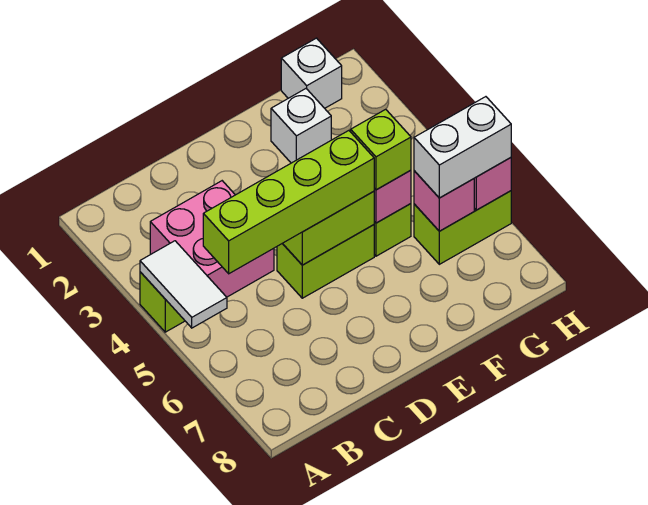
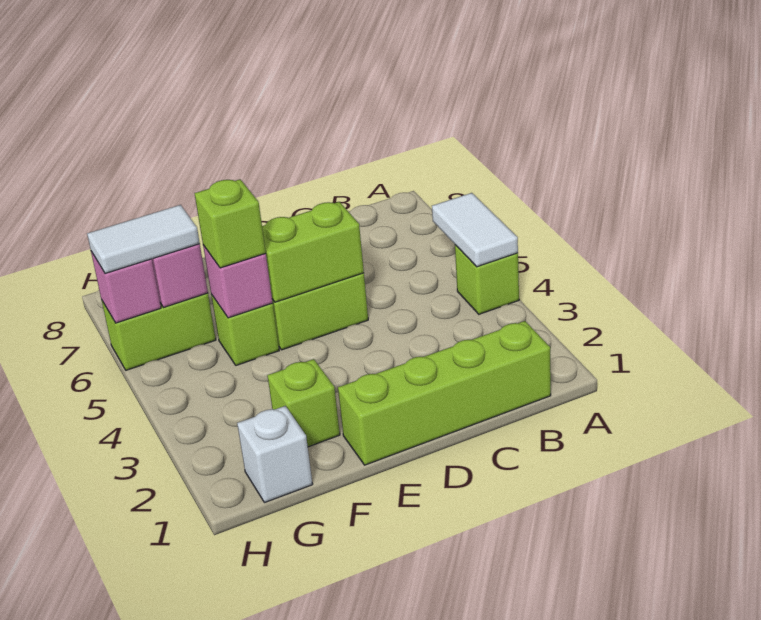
pink 2x2 brick [150,181,274,297] -> none
lime 1x4 brick [203,131,374,274] -> lime 1x4 brick moved to [338,321,551,465]
white 1x1 brick [271,89,331,163] -> lime 1x1 brick [267,359,340,447]
white 1x2 brick [414,97,511,198] -> white 1x2 tile [87,205,200,274]

